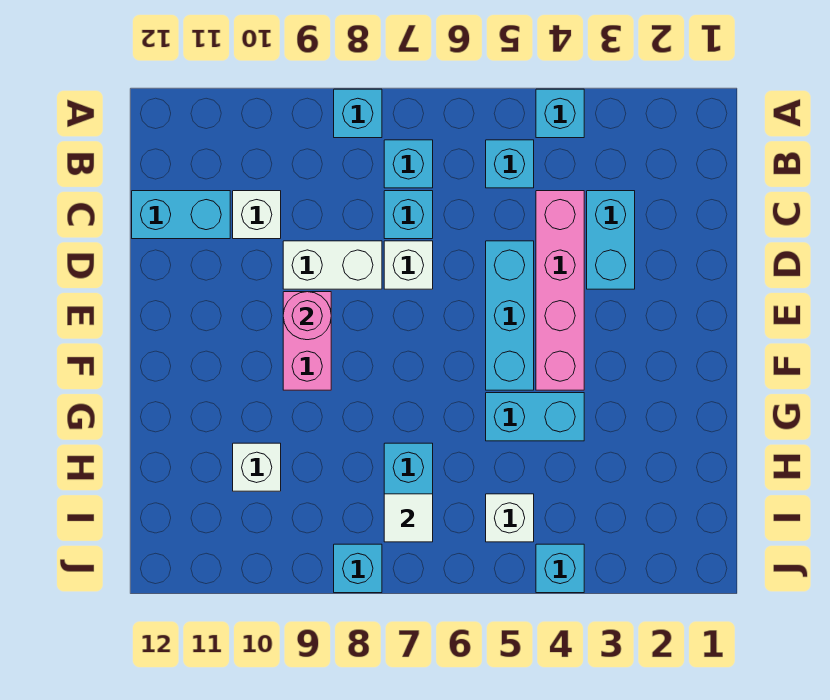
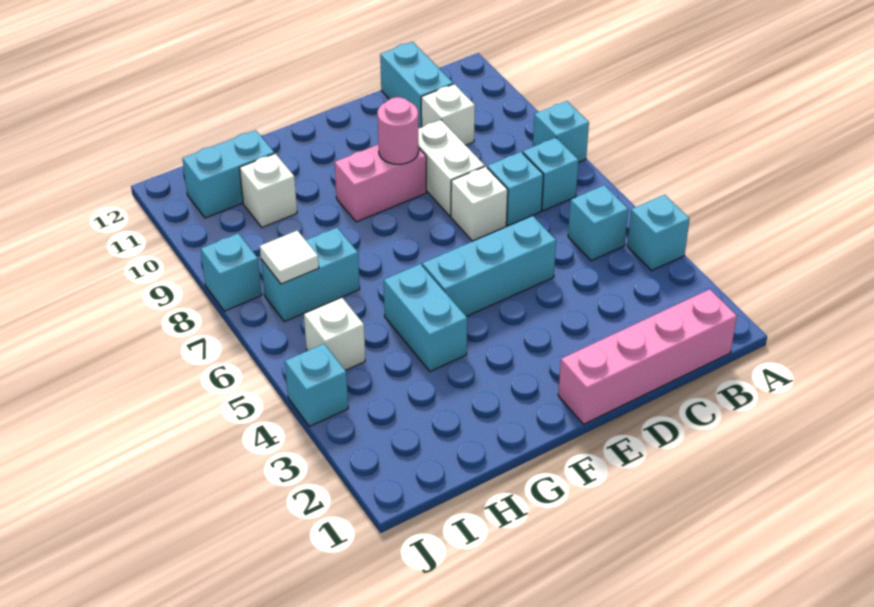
cyan 1x2 brick [587,191,635,289] -> cyan 1x2 brick moved to [182,130,274,218]
pink 1x4 brick [536,191,584,390] -> pink 1x4 brick moved to [558,289,737,424]

